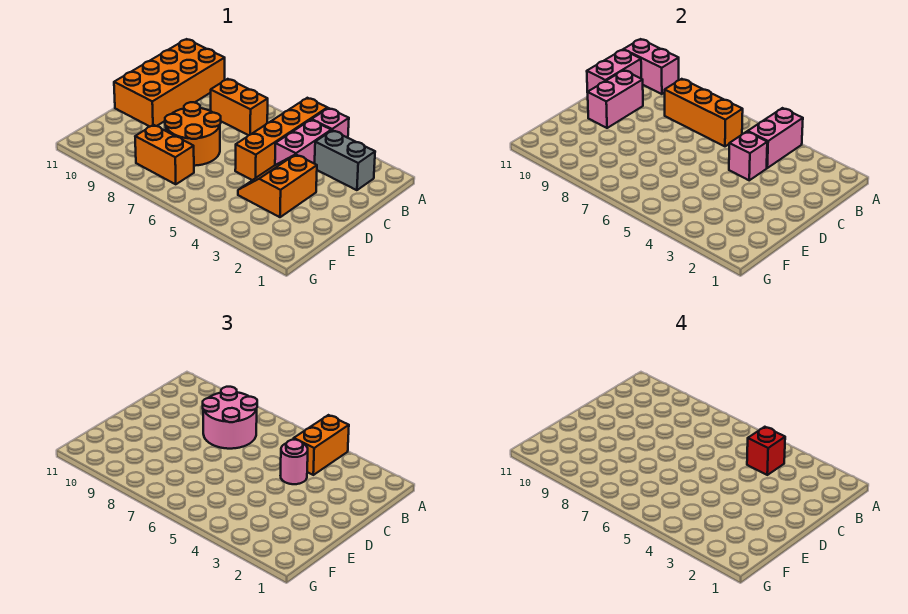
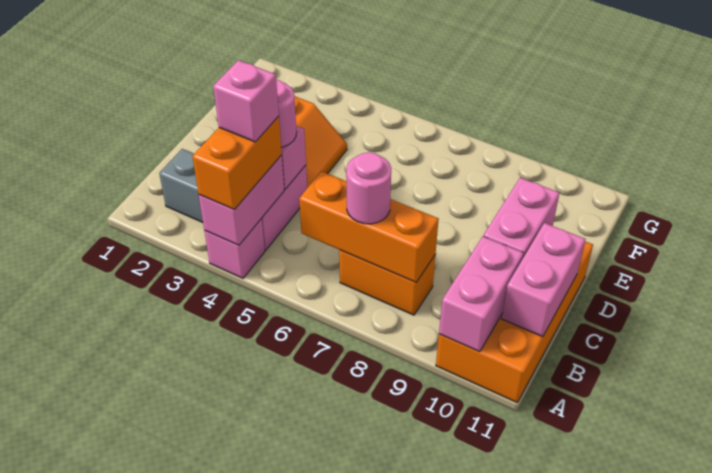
orange 1x4 brick [235,98,327,180] -> none
pink 1x2 brick [623,39,679,94] -> pink 1x2 brick turned to [439,237,524,352]
red 1x1 brick [747,427,785,475] -> pink 1x1 brick [213,60,279,142]
pink 2x2 round brick [203,387,257,449] -> pink 1x1 round brick [346,152,391,224]
orange 2x2 round brick [165,102,221,166] -> none
orange 1x2 brick [135,125,194,184] -> none

